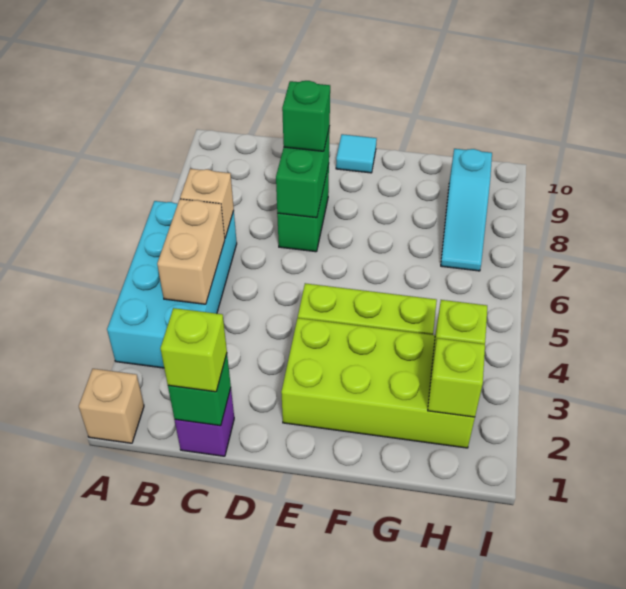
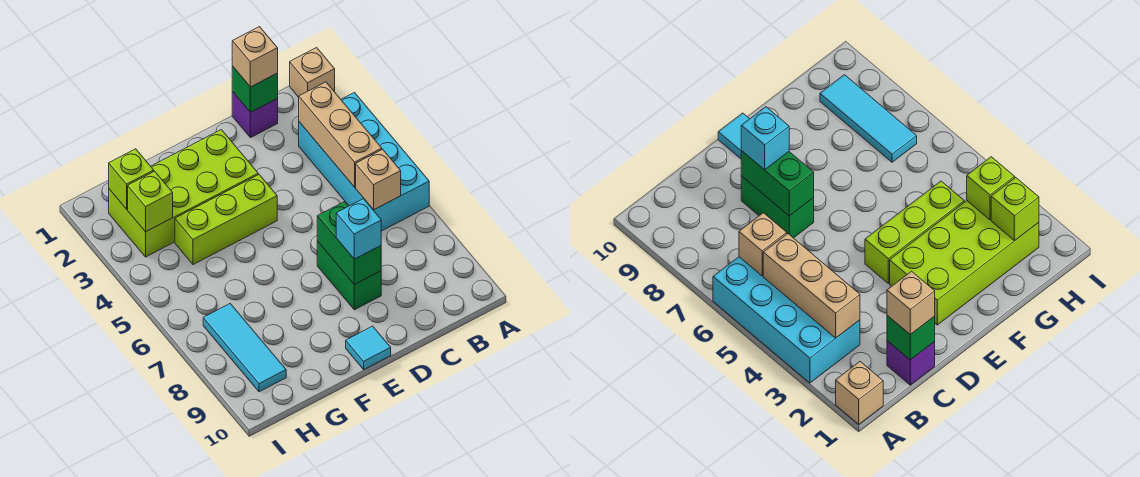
tan 1x2 brick [157,199,225,304] -> tan 1x3 brick [299,82,382,187]
lime 1x1 brick [160,308,227,392] -> tan 1x1 brick [232,27,278,87]
green 1x1 brick [282,81,330,151] -> cyan 1x1 brick [336,199,381,259]
cyan 1x3 slope [441,149,492,271] -> cyan 1x3 tile [203,304,286,392]

